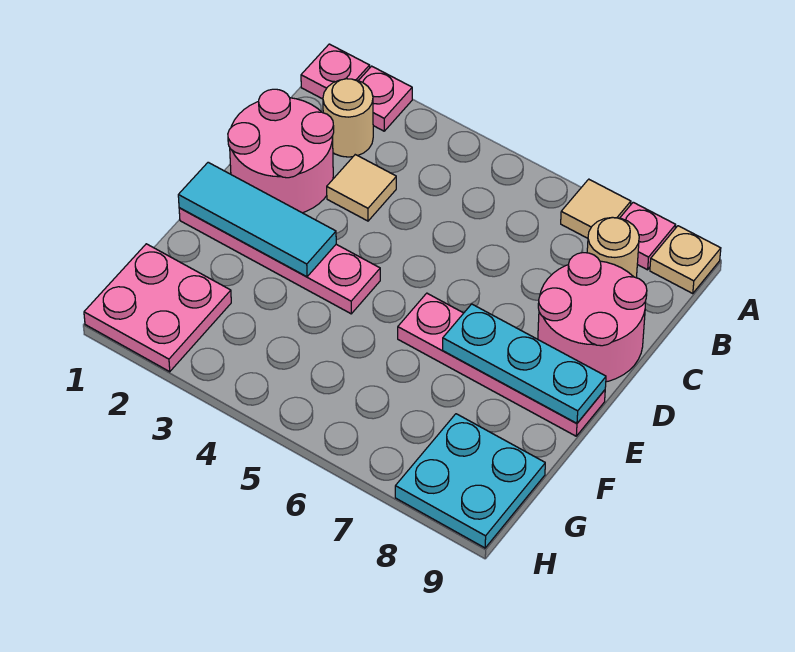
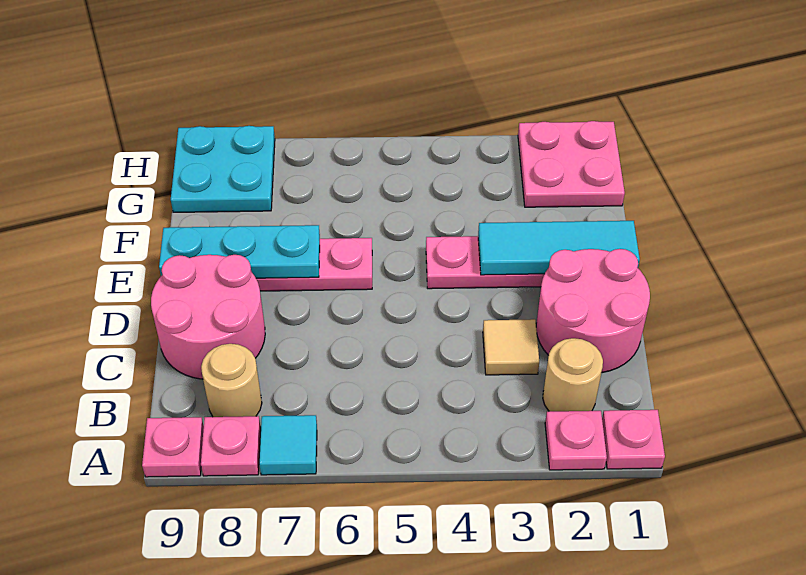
tan 1x1 tile [561,179,631,238] -> cyan 1x1 tile [259,415,317,475]
tan 1x1 plate [650,226,721,294] -> pink 1x1 plate [142,417,204,477]

